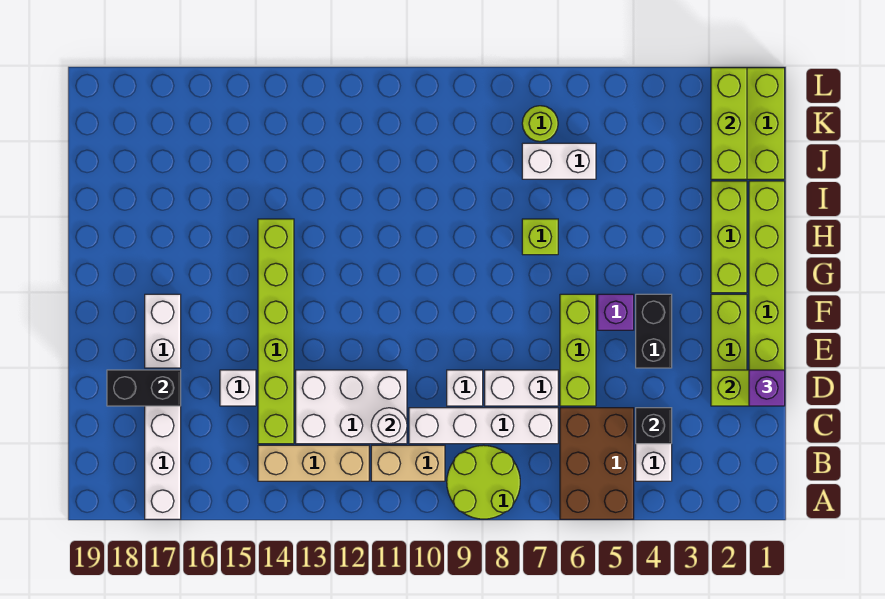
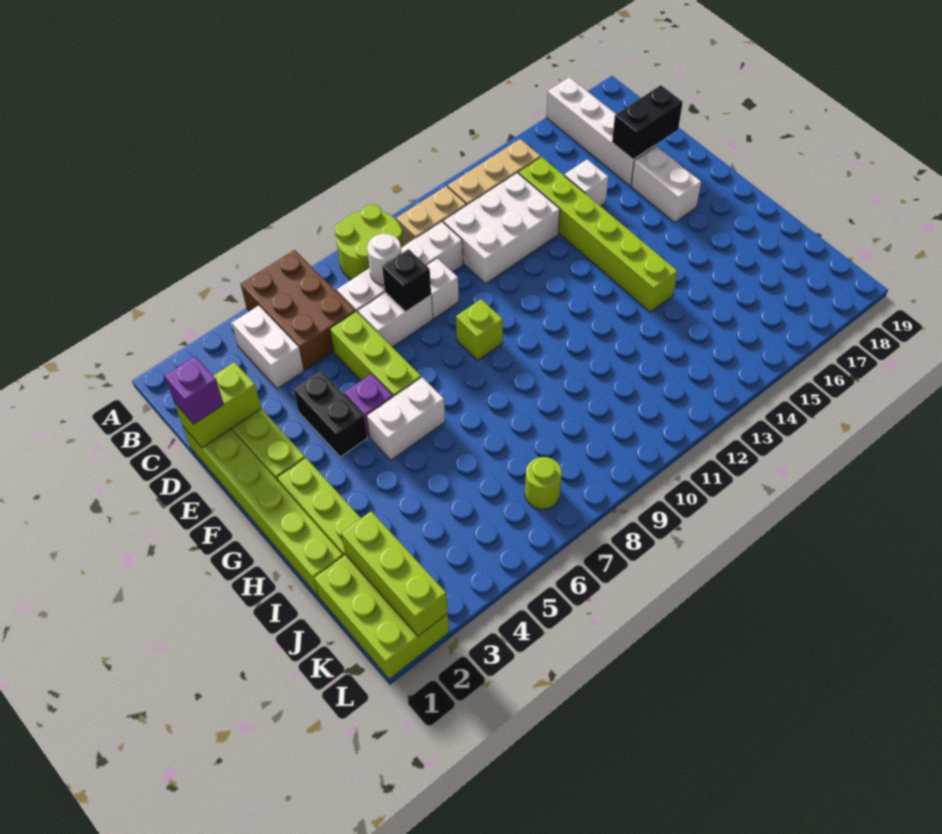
black 1x1 brick [636,408,672,444] -> black 1x1 brick moved to [382,249,431,312]
white 1x1 round brick [371,408,407,444] -> white 1x1 round brick moved to [367,234,401,285]
lime 1x1 brick [522,219,558,255] -> lime 1x1 brick moved to [456,299,503,360]
white 1x2 brick [522,143,596,179] -> white 1x2 brick moved to [367,377,445,460]

